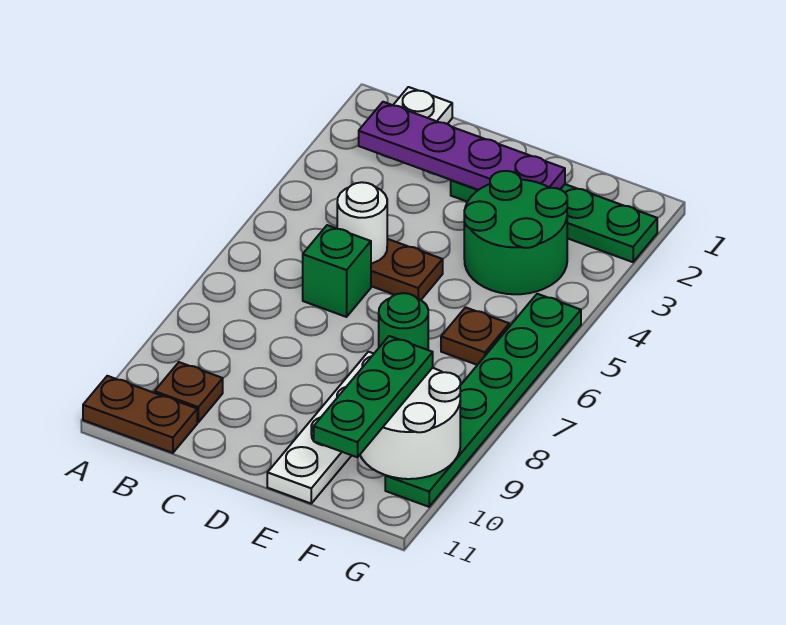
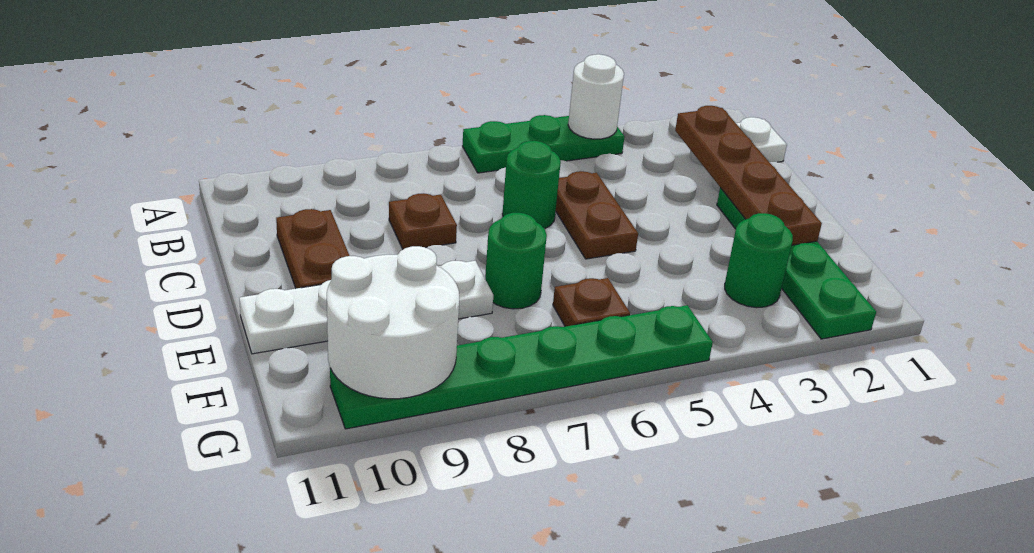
brown 1x2 plate [83,376,197,453] -> brown 1x2 plate moved to [276,209,349,288]
purple 1x4 plate [359,102,565,190] -> brown 1x4 plate [675,106,822,245]
brown 1x1 plate [155,362,223,422] -> brown 1x1 plate moved to [389,193,457,249]
white 1x1 round brick [337,182,387,263] -> white 1x1 round brick moved to [568,54,624,139]
green 1x1 brick [303,225,371,317] -> green 1x1 round brick [503,141,561,229]
green 2x2 round brick [464,171,567,294] -> green 1x1 round brick [725,213,793,308]
green 1x3 plate [314,336,433,457] -> green 1x3 plate moved to [462,115,625,173]

